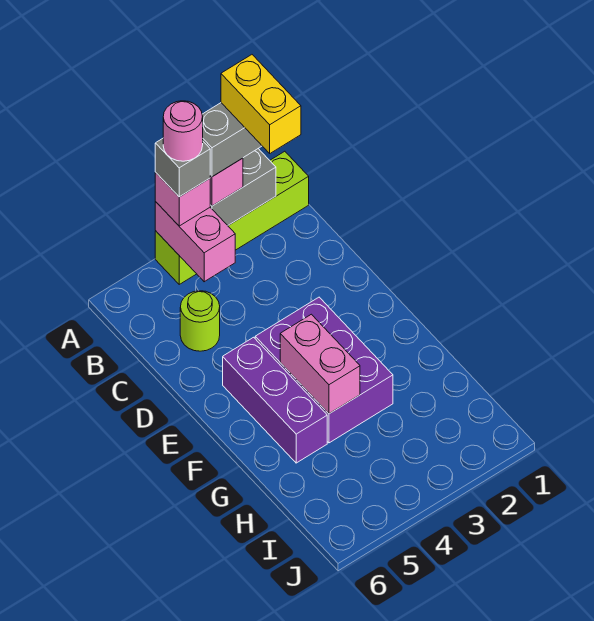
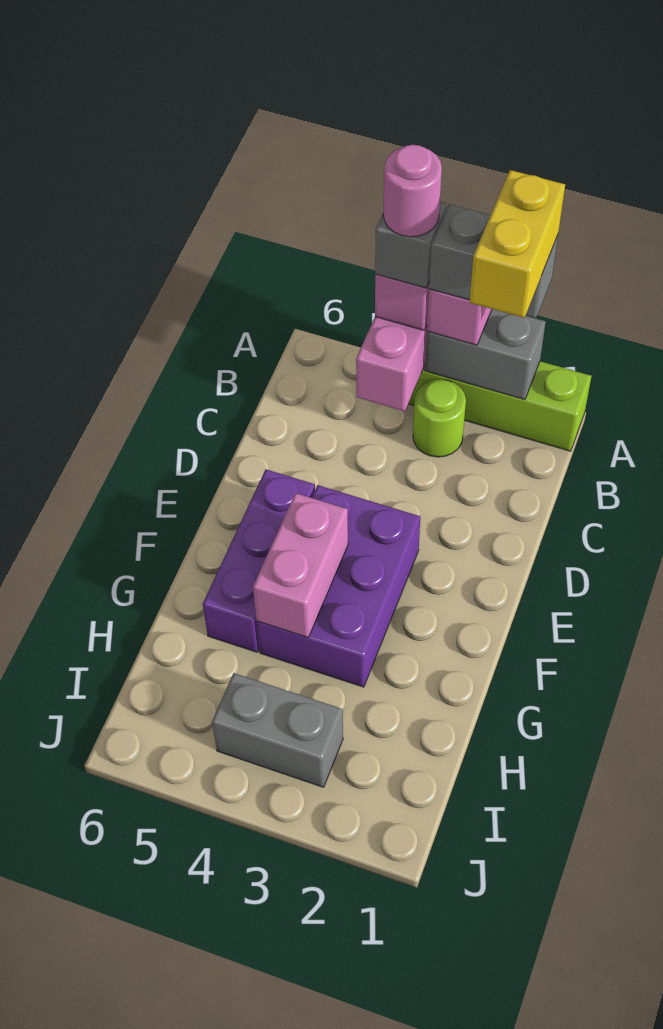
lime 1x1 round brick [180,291,220,351] -> lime 1x1 round brick moved to [413,379,466,457]
none -> grey 1x2 brick [212,673,343,787]

